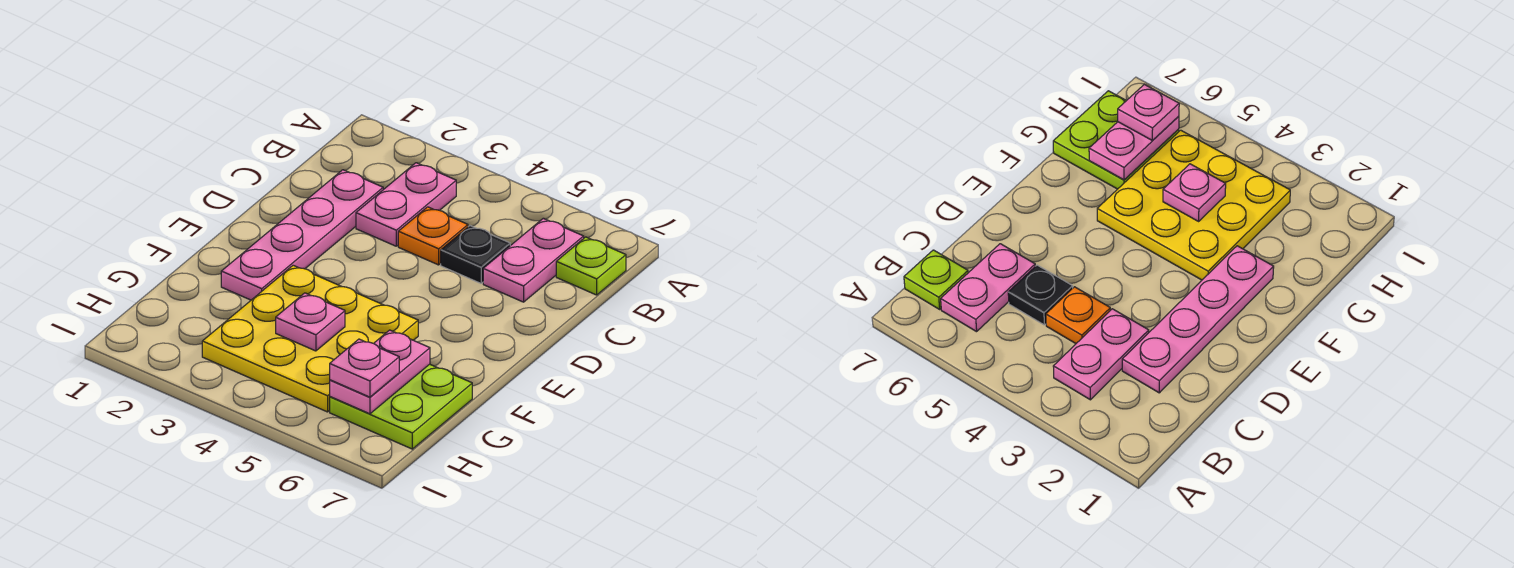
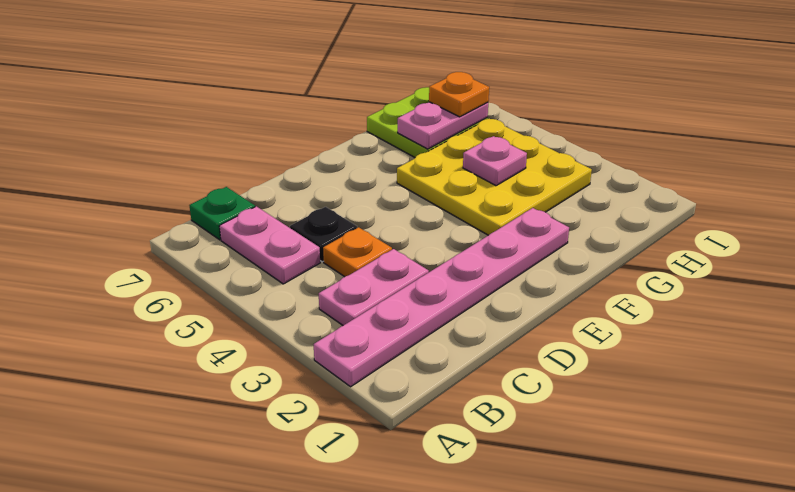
pink 1x2 plate [483,218,584,302] -> pink 1x2 plate turned to [219,206,320,284]
lime 1x1 plate [556,237,626,295] -> green 1x1 plate [189,187,255,240]
pink 1x4 plate [221,170,383,300] -> pink 1x6 plate [314,208,569,387]
pink 1x1 plate [330,339,399,397] -> orange 1x1 plate [429,72,489,117]

